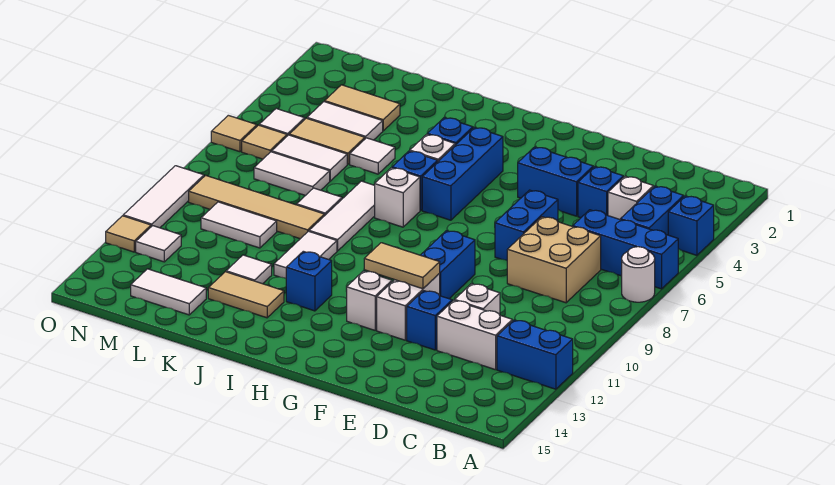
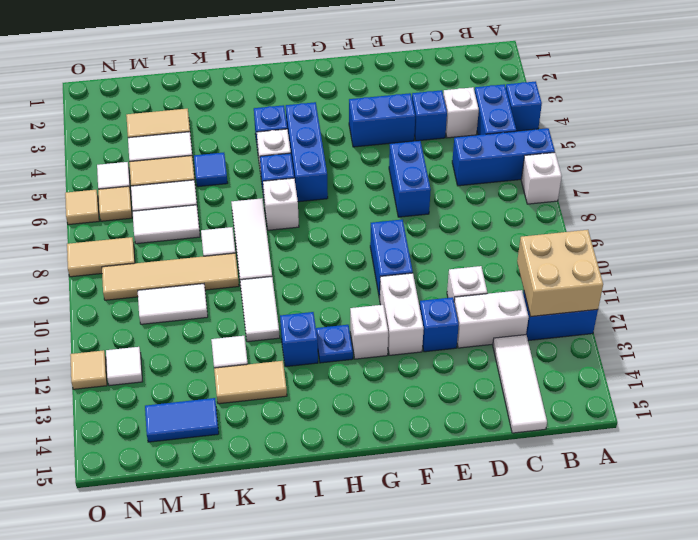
white 1x1 round brick [622,247,655,302] -> white 1x1 brick [521,153,562,204]
tan 2x2 brick [507,217,601,303] -> tan 2x2 brick moved to [517,230,603,317]
tan 1x2 tile [364,243,440,289] -> tan 1x2 tile moved to [67,237,135,277]
none -> blue 1x1 plate [316,325,353,363]
white 1x1 tile [350,138,395,174] -> blue 1x1 tile [194,153,228,187]
white 1x2 tile [131,269,206,315] -> blue 1x2 tile [145,398,219,442]
white 1x3 tile [123,166,204,228] -> white 1x3 tile moved to [493,335,547,433]

